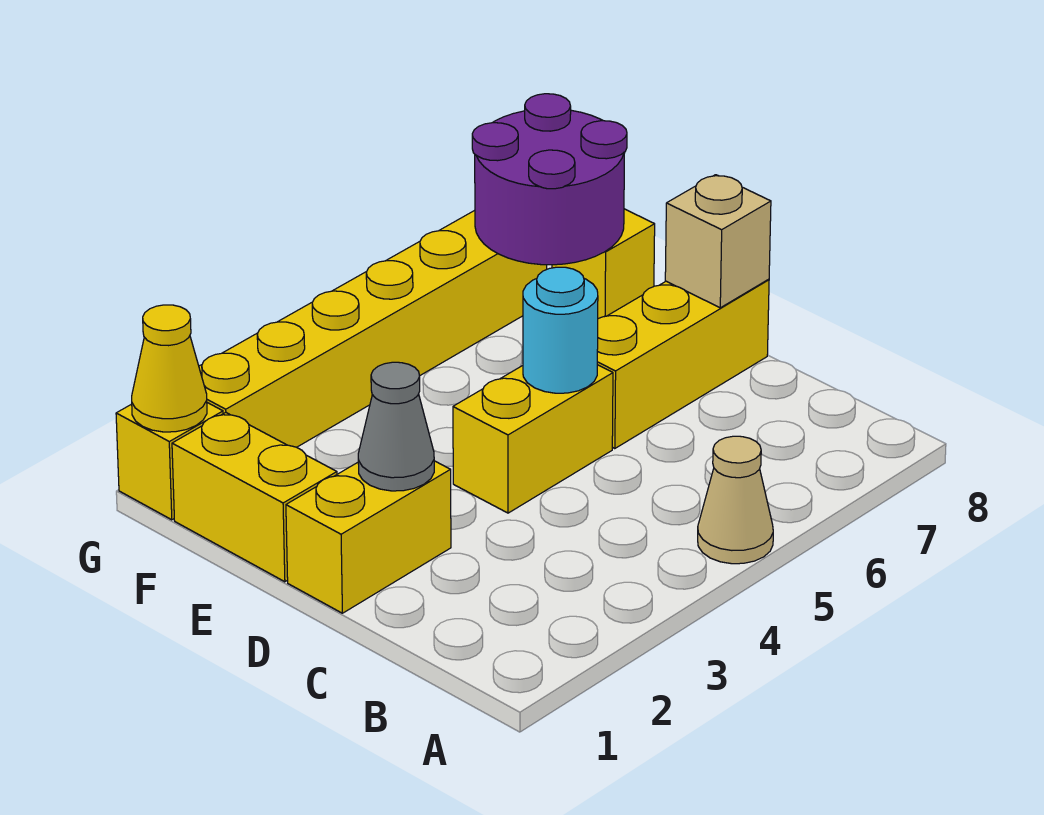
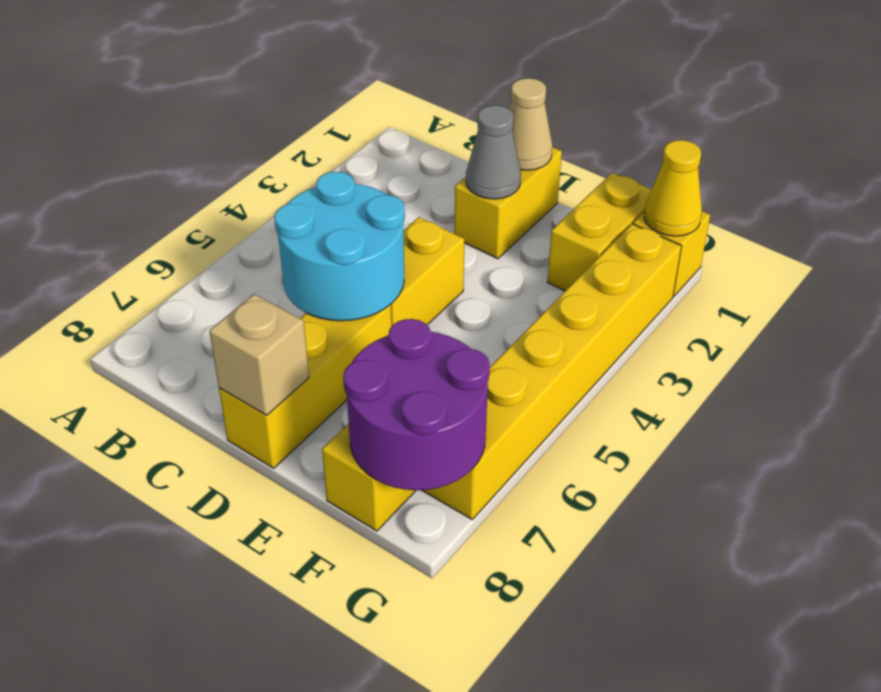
tan 1x1 cone [698,436,773,564] -> tan 1x1 cone moved to [509,78,552,170]
cyan 1x1 round brick [523,267,598,393] -> cyan 2x2 round brick [274,172,405,321]
yellow 1x2 brick [172,413,337,582] -> yellow 1x2 brick turned to [548,173,651,291]

